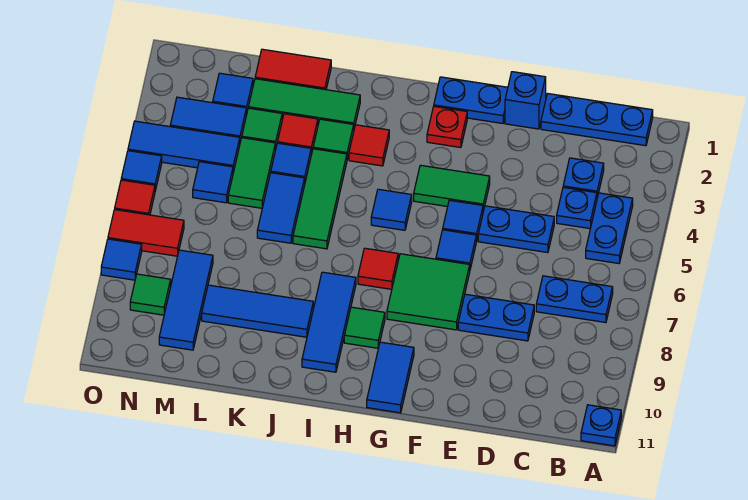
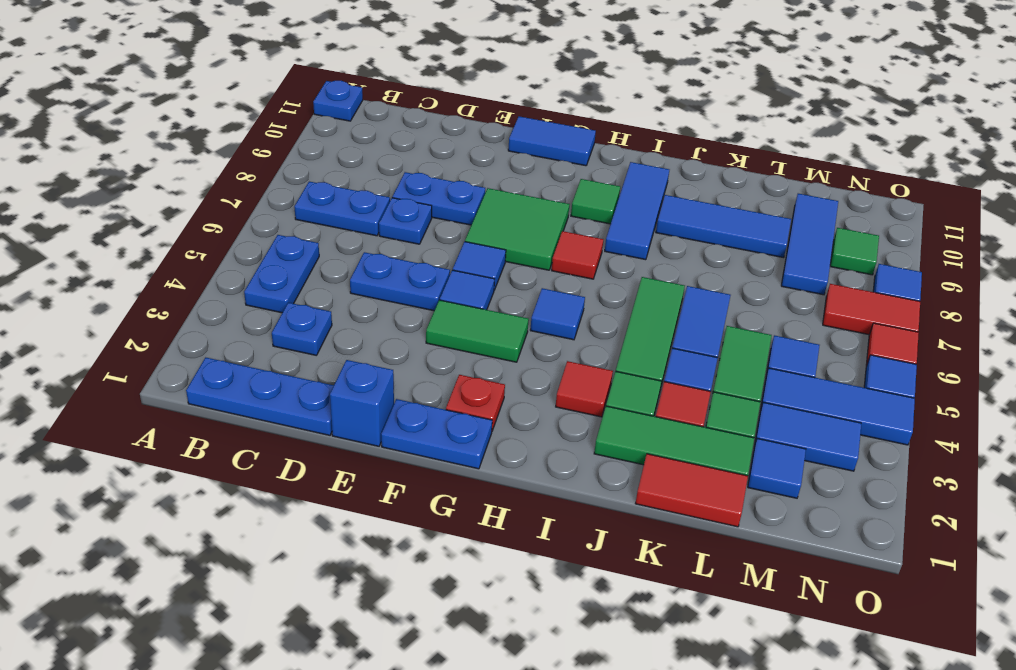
blue 1x1 plate [557,187,597,229] -> blue 1x1 plate moved to [379,198,432,244]
blue 1x2 tile [367,342,414,413] -> blue 1x2 tile turned to [508,116,596,166]

